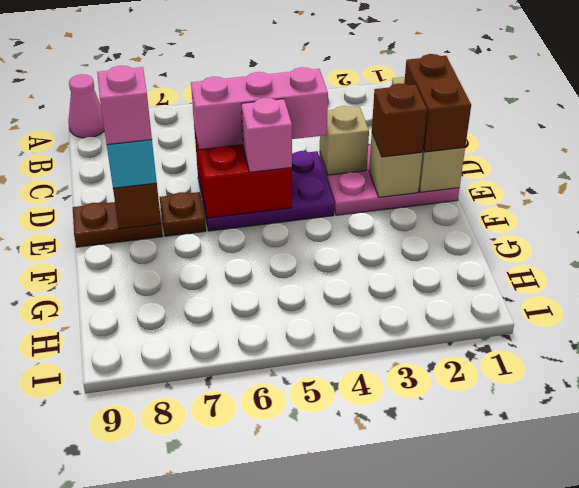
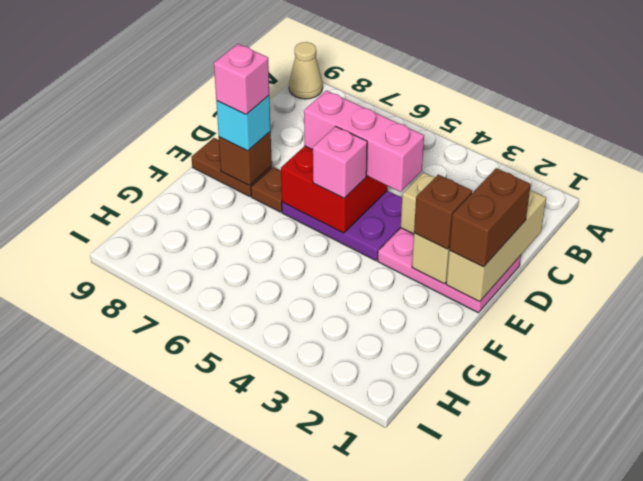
pink 1x1 cone [68,74,104,138] -> tan 1x1 cone [289,42,323,99]

